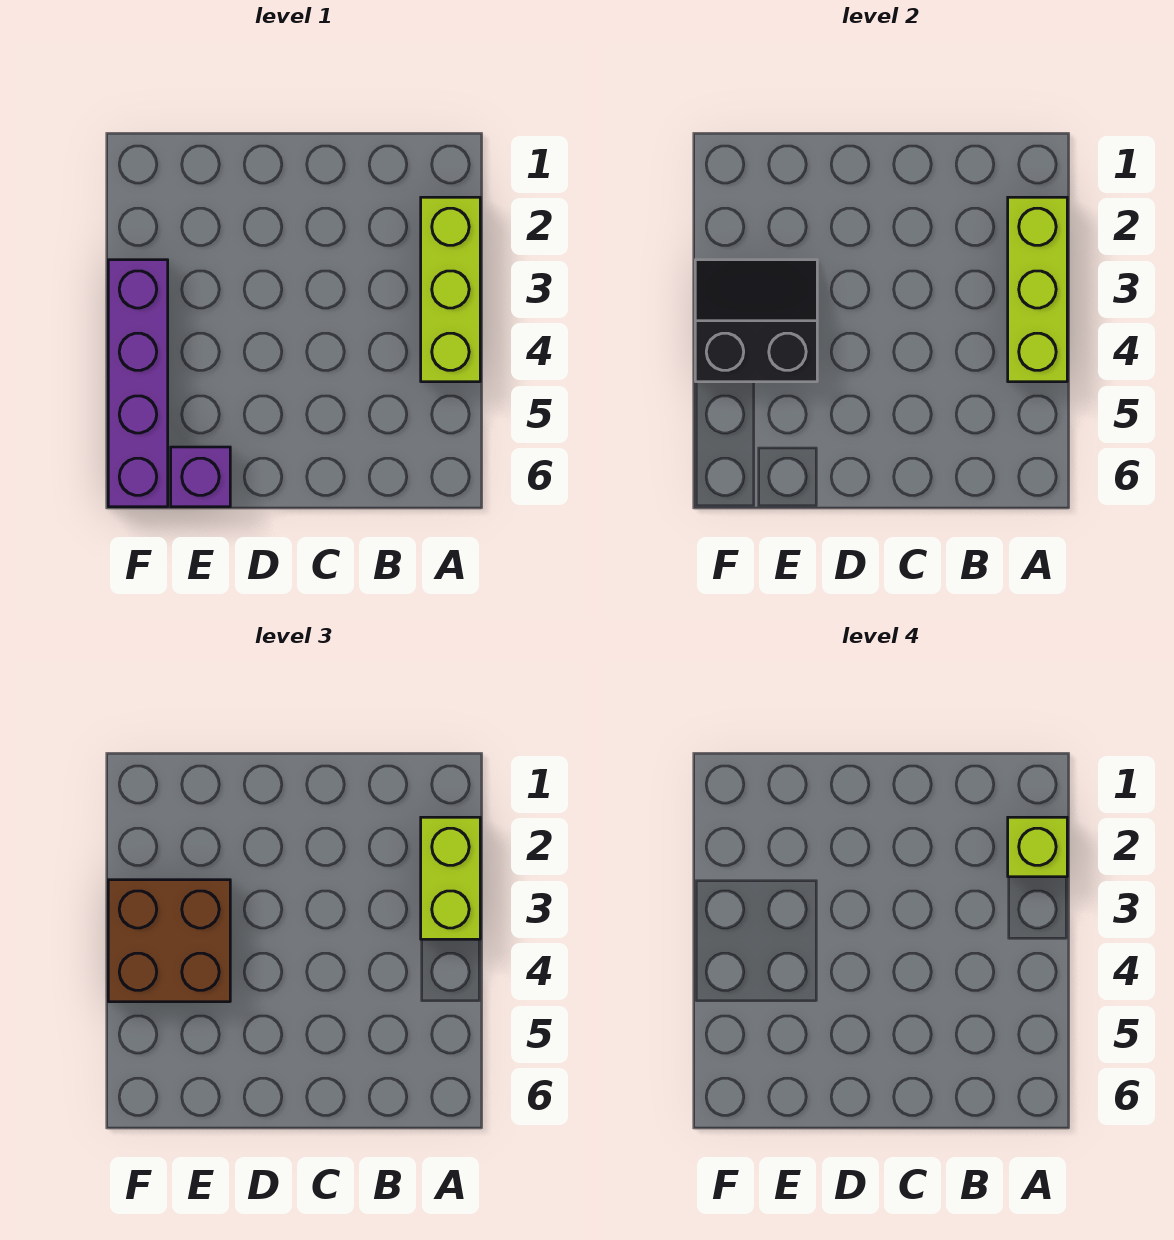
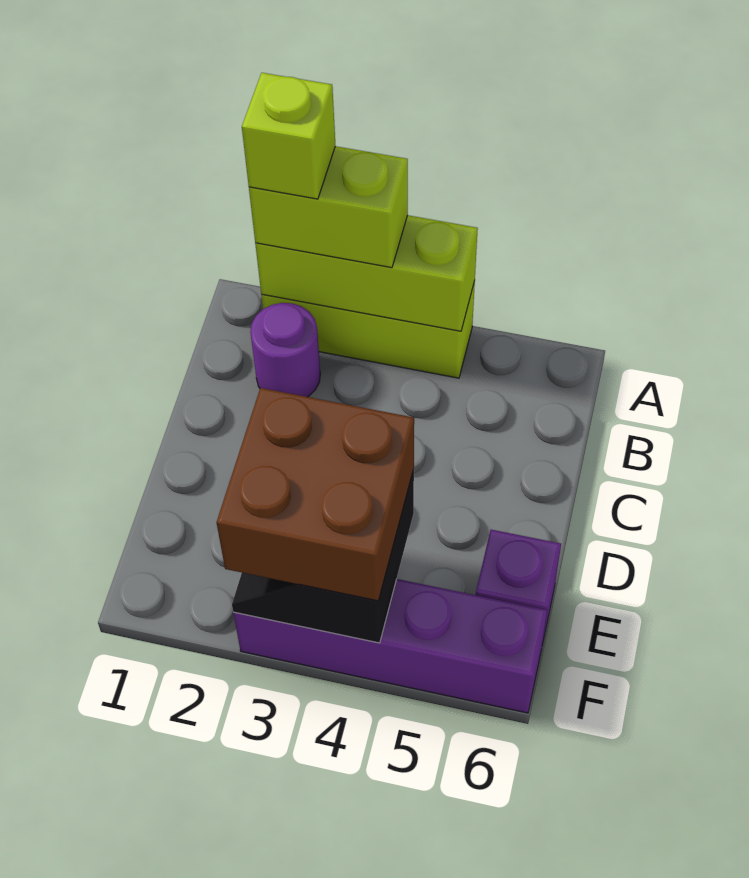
none -> purple 1x1 round brick [250,303,320,397]

